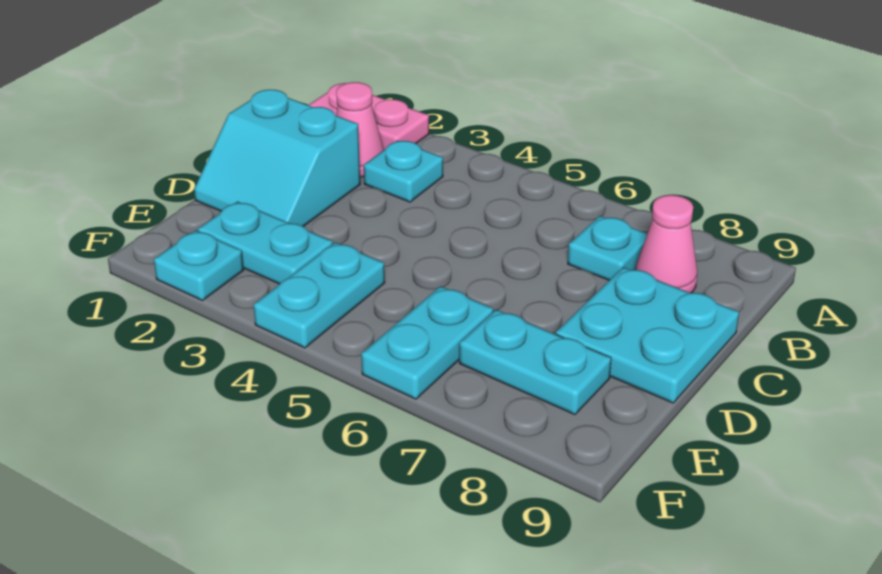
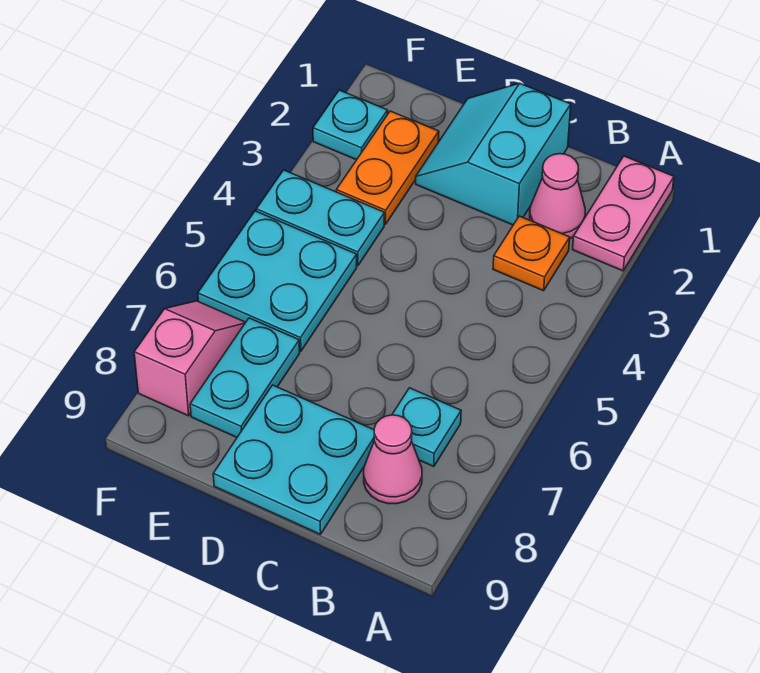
cyan 1x1 plate [364,141,443,202] -> orange 1x1 plate [493,216,570,291]
cyan 1x2 plate [198,202,333,284] -> orange 1x2 plate [336,111,439,224]
cyan 1x2 plate [361,286,493,399] -> cyan 2x2 plate [198,211,357,351]
none -> pink 1x2 slope [134,301,246,416]

